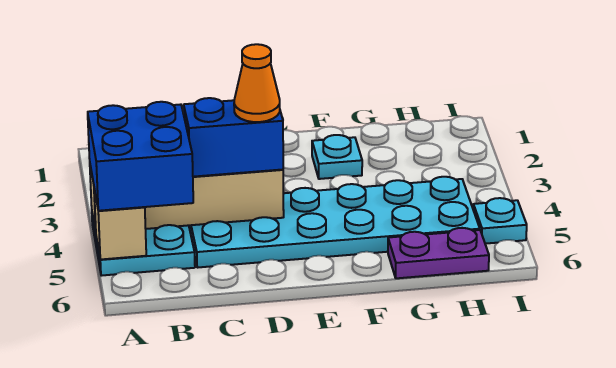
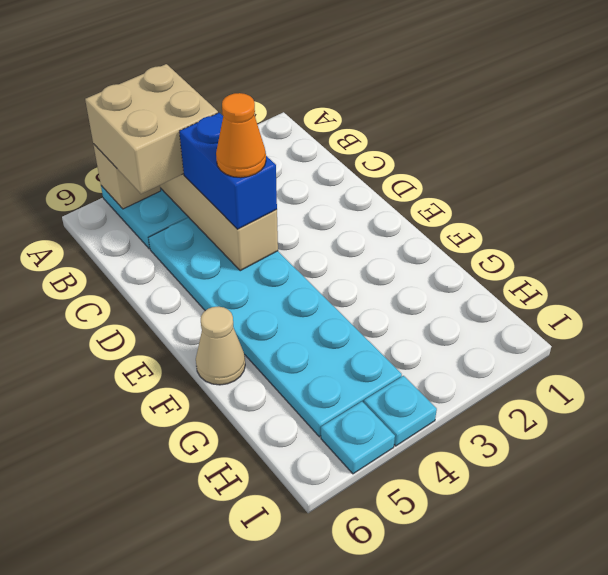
blue 2x2 brick [88,102,193,211] -> tan 2x2 brick [85,64,218,194]
cyan 1x1 plate [312,135,362,179] -> cyan 1x1 plate moved to [364,376,437,446]
none -> tan 1x1 cone [196,307,245,385]
purple 1x2 plate [388,228,489,278] -> none

